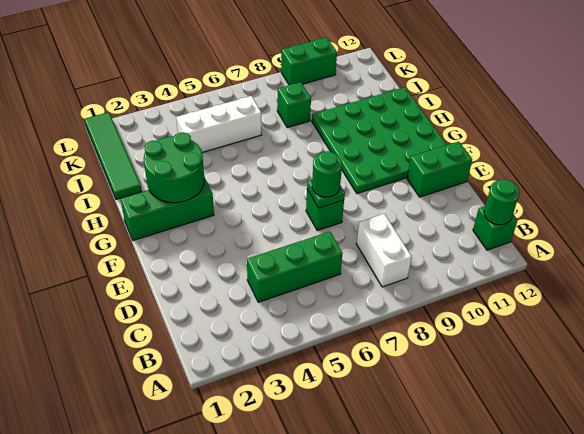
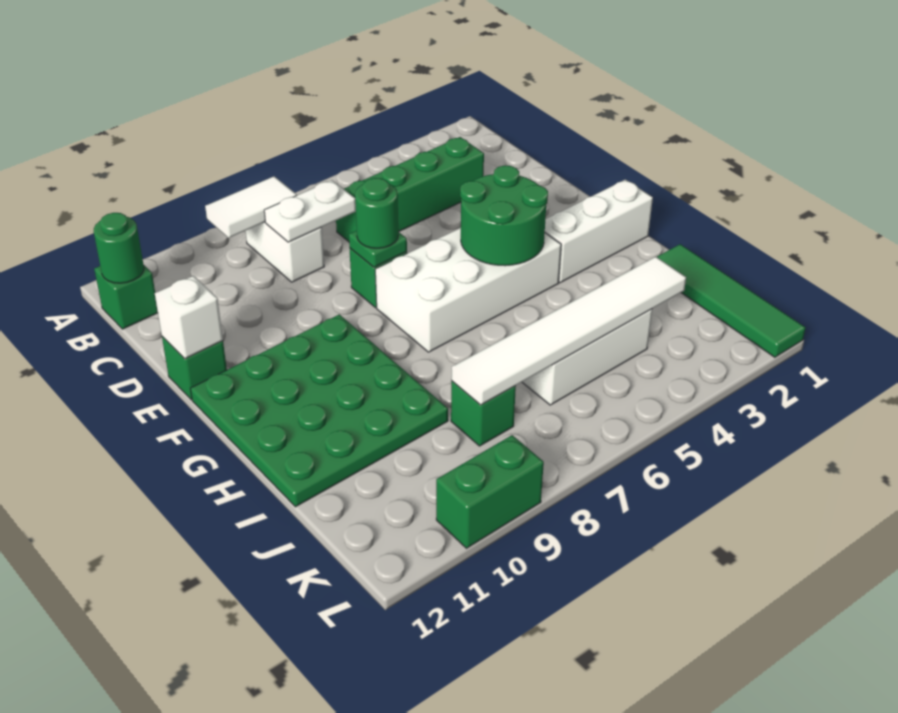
none -> white 1x2 tile [205,176,297,238]
green 1x3 brick [247,232,343,302] -> green 1x4 brick [336,137,484,242]
none -> white 1x2 plate [264,180,356,242]
green 1x2 brick [407,141,472,197] -> green 1x1 brick [162,337,227,400]
none -> white 1x1 brick [155,276,223,359]
none -> white 2x4 brick [375,228,561,352]
green 1x3 brick [120,177,214,240] -> white 1x3 brick [545,180,653,283]
green 2x2 round brick [144,132,204,203] -> green 2x2 round brick moved to [460,165,548,266]
none -> white 1x6 tile [451,257,686,405]

